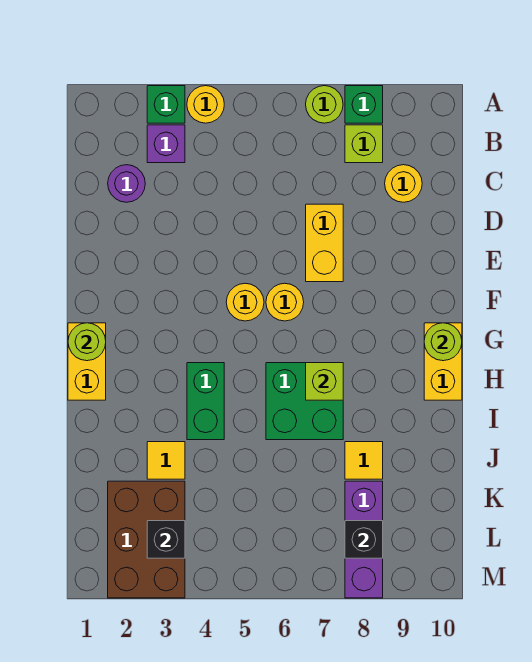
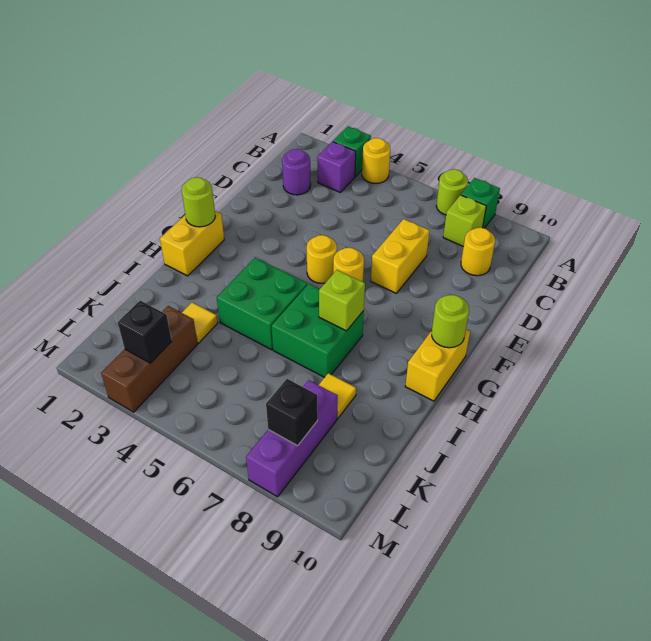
green 1x2 brick [187,363,224,440] -> green 2x2 brick [217,258,307,350]
brown 2x3 brick [108,481,185,598] -> brown 1x3 brick [101,306,198,412]

